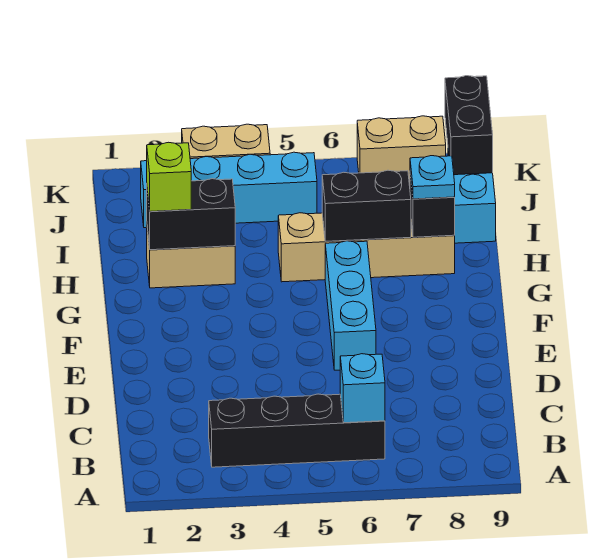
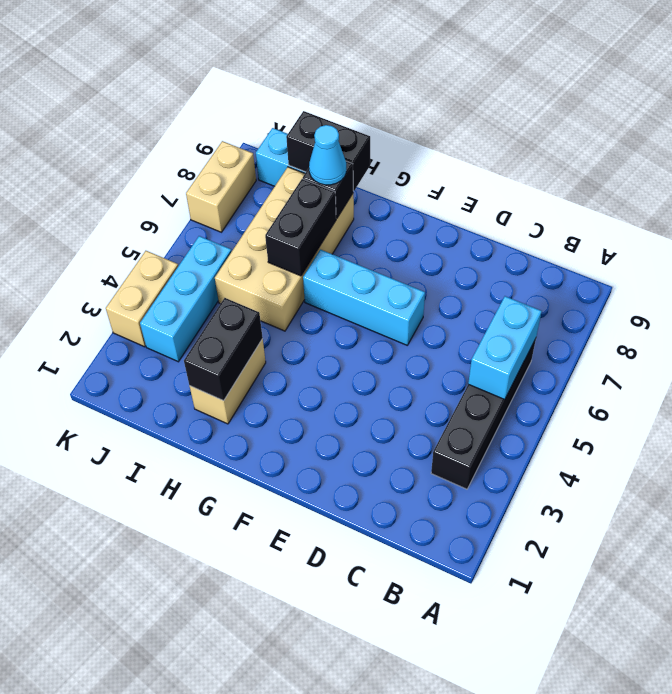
cyan 1x1 brick [340,354,385,423] -> cyan 1x2 brick [468,296,542,400]
lime 1x1 brick [147,142,191,211] -> none
tan 1x4 brick [278,213,455,282] -> tan 2x4 brick [215,167,354,331]
cyan 1x1 plate [410,156,455,199] -> cyan 1x1 cone [309,125,346,185]
cyan 1x4 brick [141,152,317,228] -> cyan 1x3 brick [140,236,232,362]
black 1x2 brick [445,76,493,175] -> black 1x2 brick moved to [286,111,370,191]

